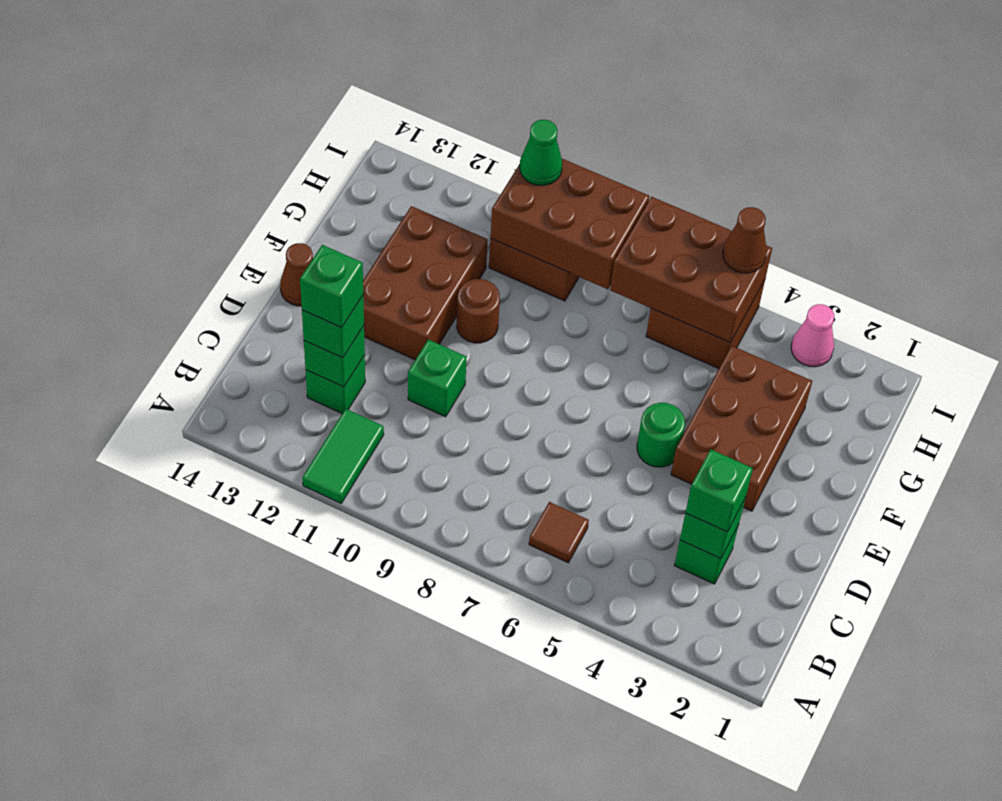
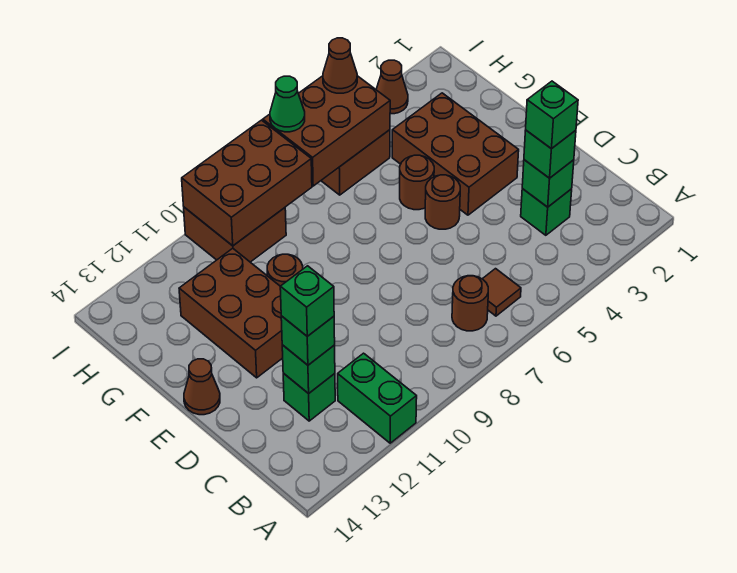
green 1x2 tile [302,409,384,503] -> green 1x2 brick [338,353,417,443]
none -> brown 1x1 round brick [452,276,488,331]
green 1x1 brick [408,339,467,417] -> green 1x1 brick moved to [526,81,578,149]
green 1x1 round brick [637,403,685,467] -> brown 1x1 round brick [425,175,460,229]
none -> brown 1x1 round brick [400,155,434,210]
pink 1x1 cone [791,304,834,367] -> brown 1x1 cone [376,60,408,114]
green 1x1 cone [520,120,562,185] -> green 1x1 cone moved to [270,76,305,132]

